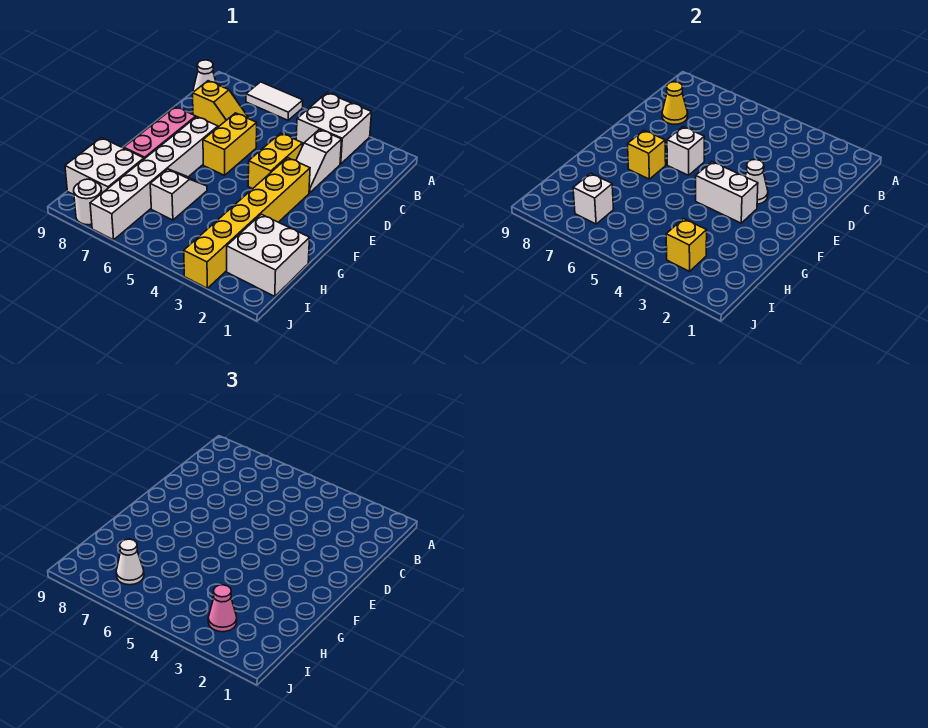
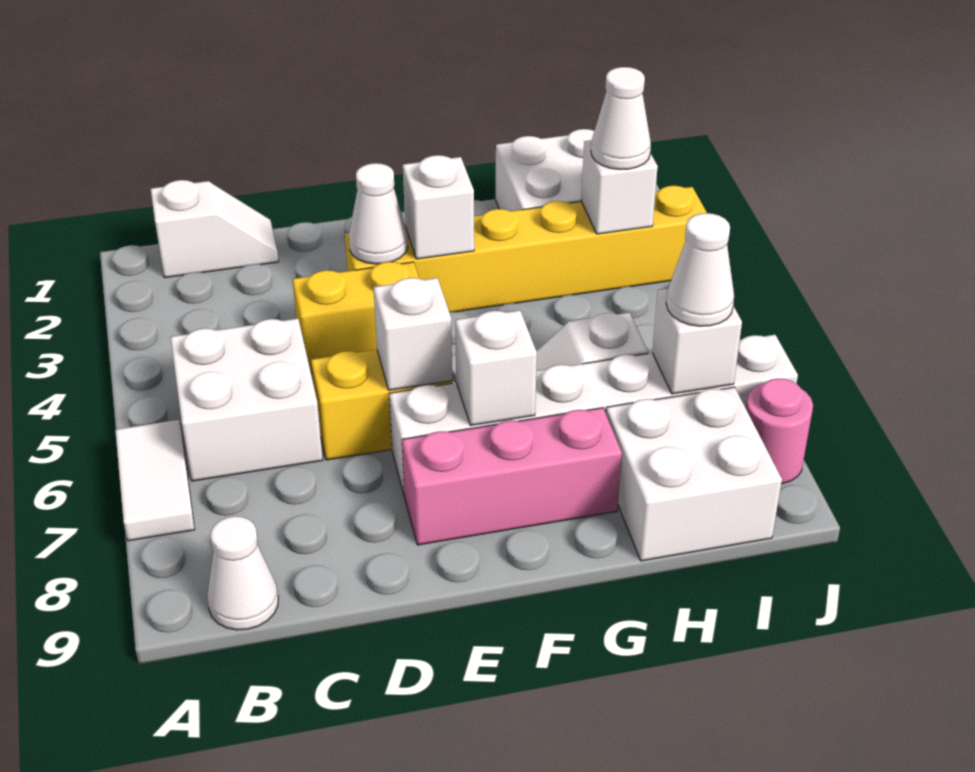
white 2x2 brick [296,93,372,164] -> white 2x2 brick moved to [170,319,323,481]
white 1x2 slope [296,129,342,193] -> white 1x2 slope moved to [151,180,279,278]
yellow 1x2 slope [193,81,249,127] -> none
yellow 1x1 cone [662,82,688,124] -> none
white 1x2 brick [696,162,758,223] -> white 1x1 brick [403,155,474,259]
yellow 1x1 brick [628,130,666,179] -> white 1x1 brick [455,310,537,426]
yellow 1x1 brick [666,219,707,271] -> white 1x1 brick [581,140,658,234]
pink 1x1 cone [208,585,237,632] -> white 1x1 cone [591,67,651,169]
white 1x1 round brick [74,179,102,225] -> pink 1x1 round brick [746,378,813,484]

